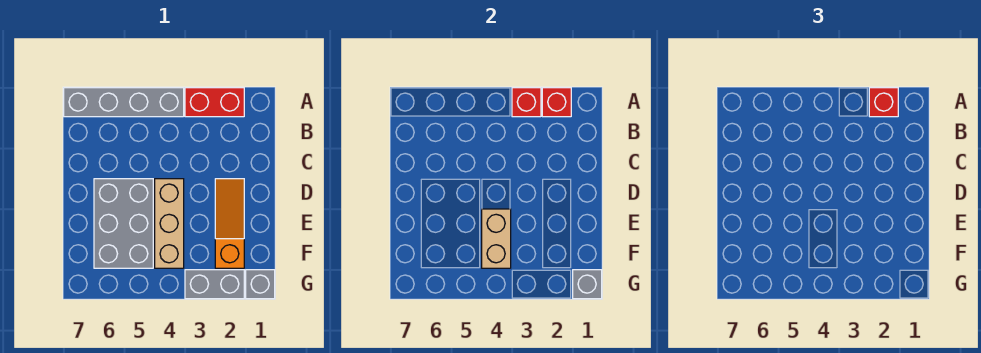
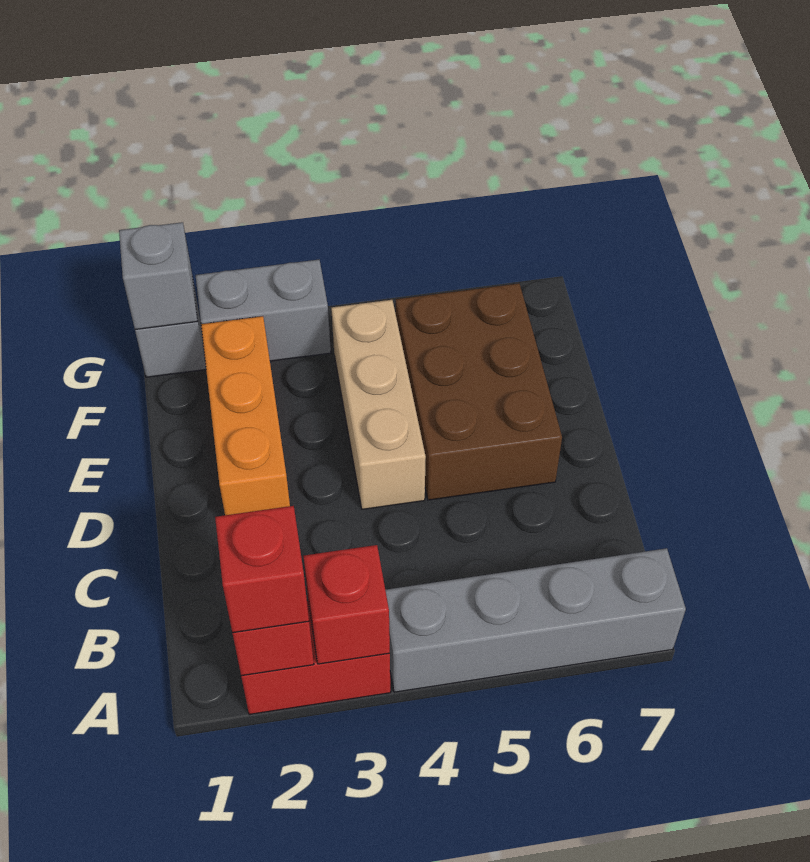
orange 1x3 slope [215,179,244,268] -> orange 1x3 brick [201,316,290,515]
grey 2x3 brick [94,179,153,268] -> brown 2x3 brick [396,283,562,500]
tan 1x2 brick [482,209,511,268] -> none

